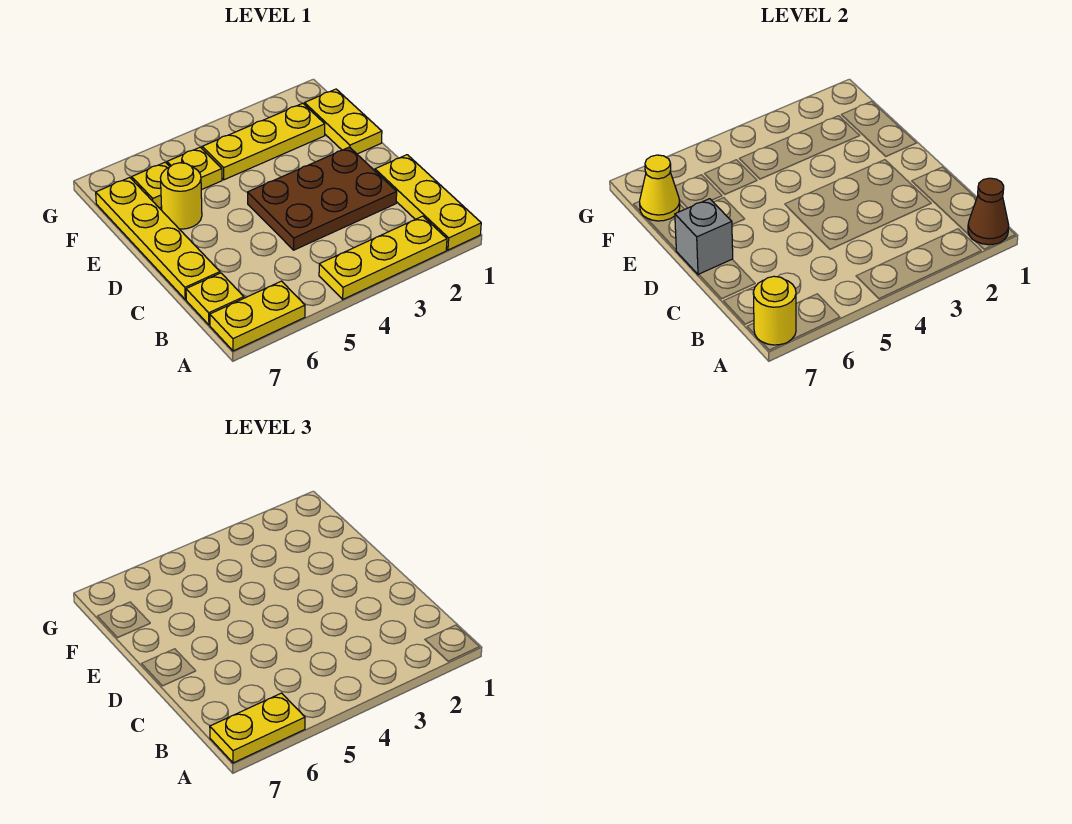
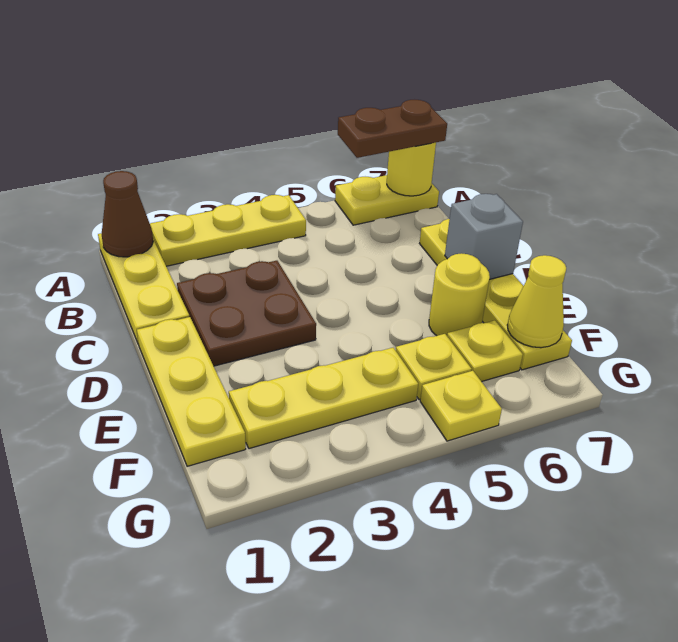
yellow 1x2 plate [210,693,305,763] -> brown 1x2 plate [338,100,447,158]
yellow 1x1 plate [186,273,244,325] -> yellow 1x1 plate moved to [420,371,502,441]
brown 2x3 plate [248,147,397,250] -> brown 2x2 plate [177,261,316,366]
yellow 1x2 plate [304,89,382,154] -> yellow 1x3 plate [137,317,246,466]

